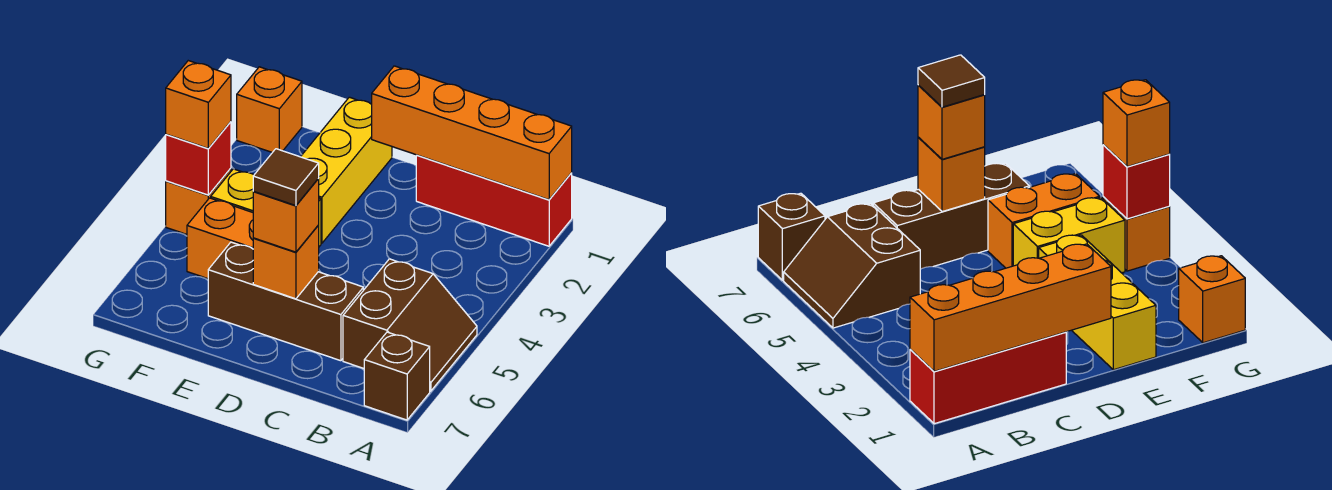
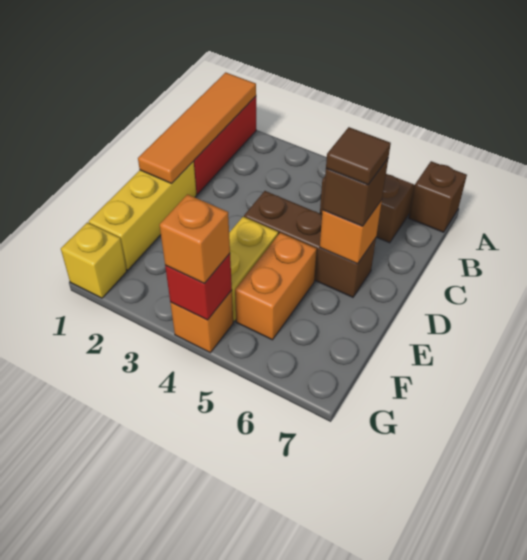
orange 1x4 brick [372,66,572,200] -> orange 1x4 tile [138,72,256,184]
brown 1x3 brick [208,242,363,361] -> brown 1x3 brick turned to [244,191,376,297]
orange 1x1 brick [253,179,319,252] -> brown 1x1 brick [323,159,388,226]
yellow 1x3 brick [301,97,392,243] -> yellow 1x3 brick turned to [89,161,197,270]
orange 1x1 brick [237,67,302,152] -> yellow 1x1 brick [61,222,127,298]

